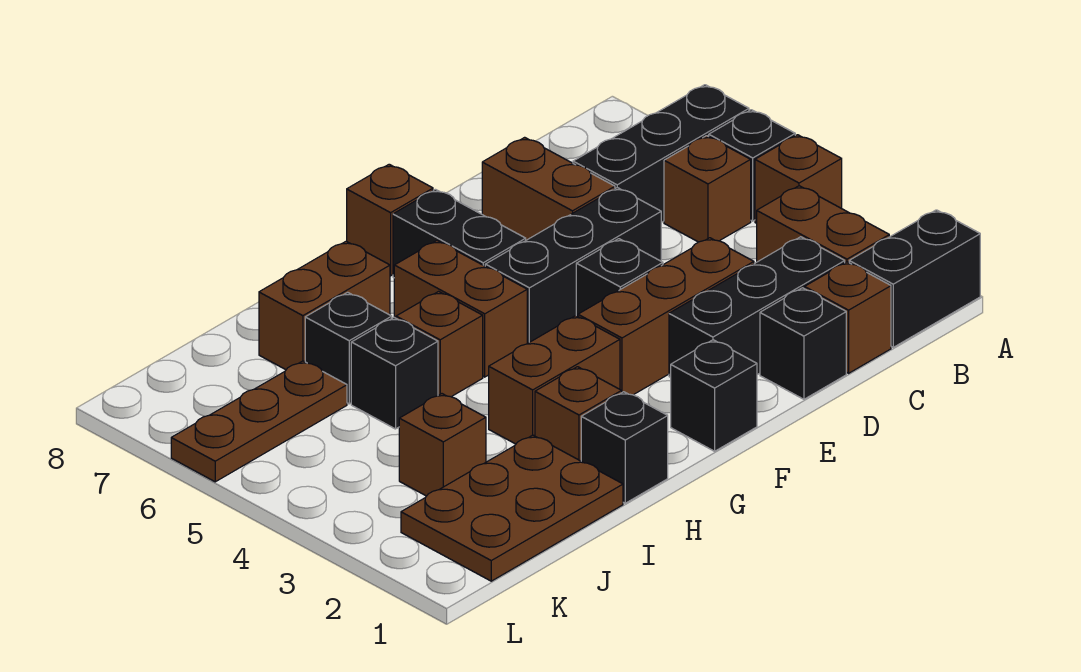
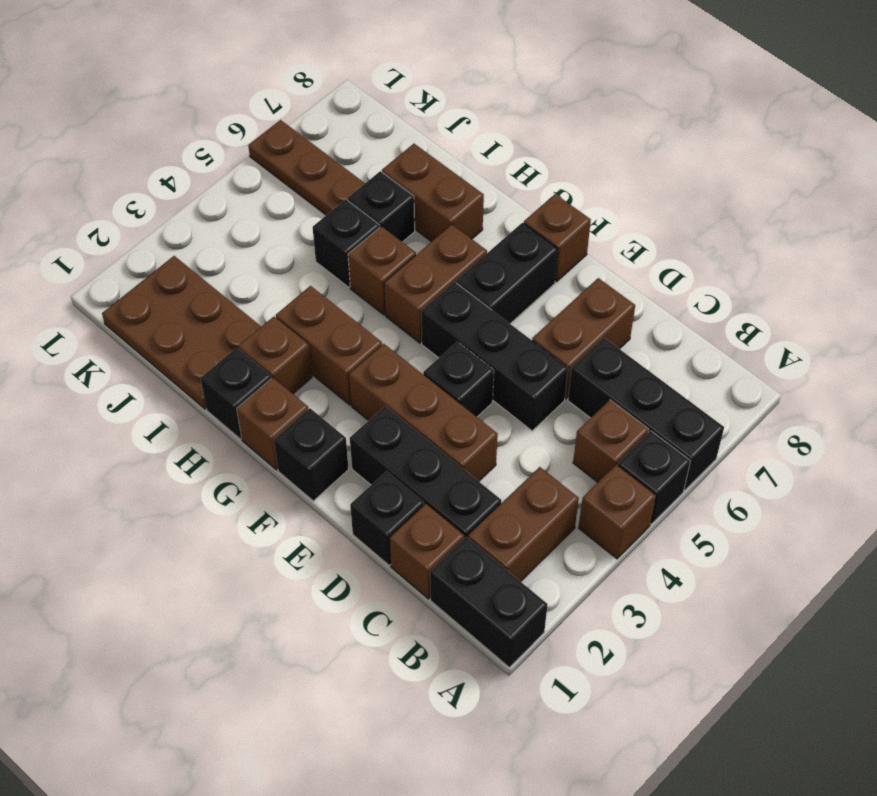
brown 1x1 brick [399,394,486,496] -> brown 1x1 brick moved to [237,378,308,470]

